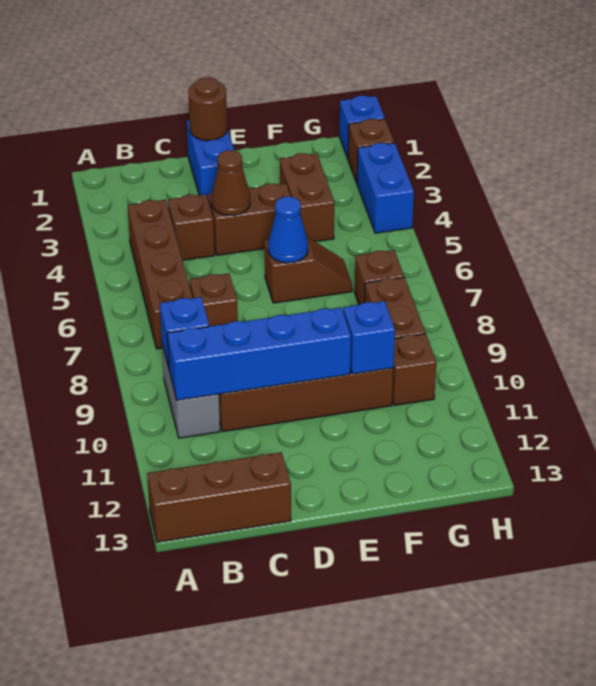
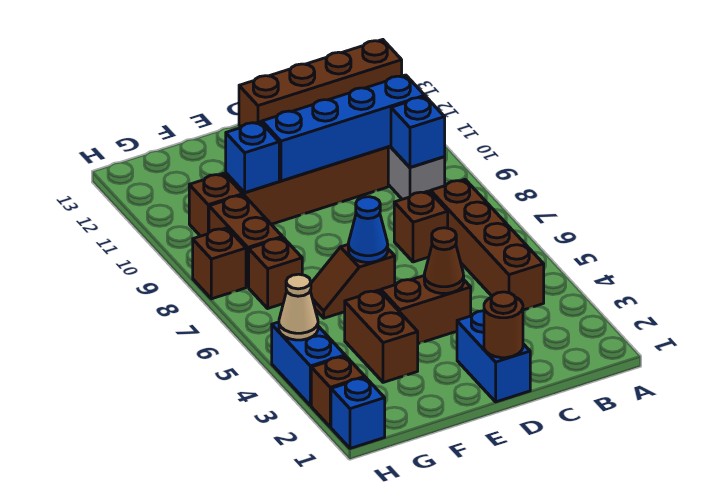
brown 1x3 brick [147,452,291,542] -> brown 1x4 brick [239,40,402,127]
brown 1x1 brick [168,194,215,260] -> brown 1x1 brick moved to [193,228,246,299]
none -> tan 1x1 cone [279,274,318,340]

